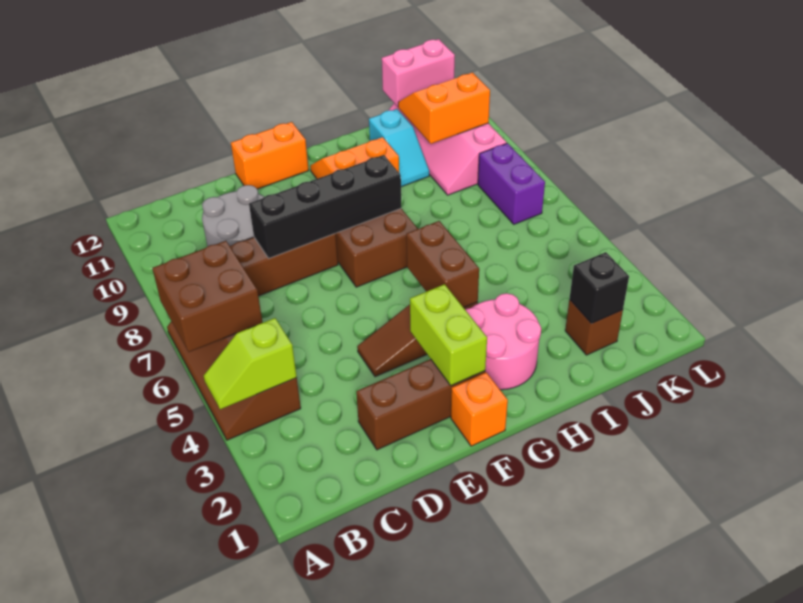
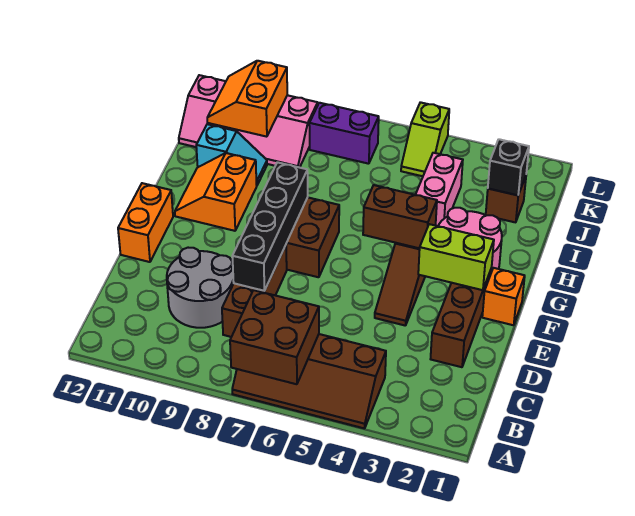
lime 1x2 slope [204,318,297,409] -> lime 1x2 slope moved to [401,102,449,176]
pink 1x2 brick [382,39,455,107] -> pink 1x2 brick moved to [416,153,463,226]

